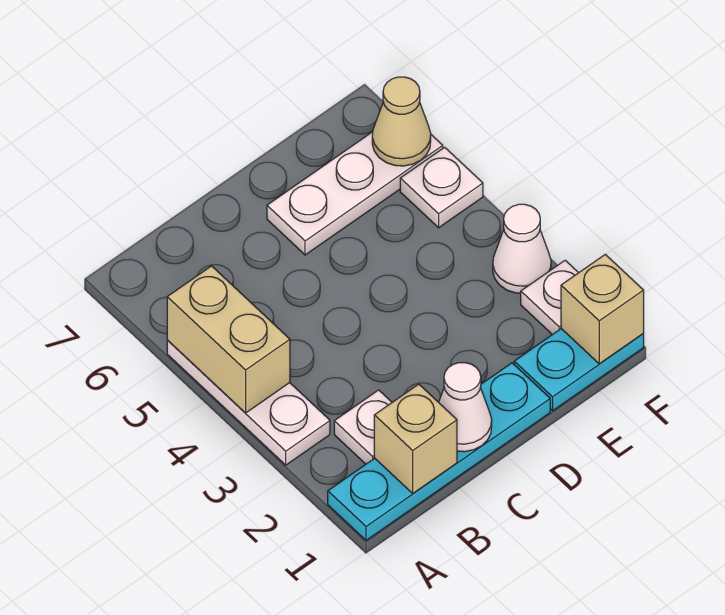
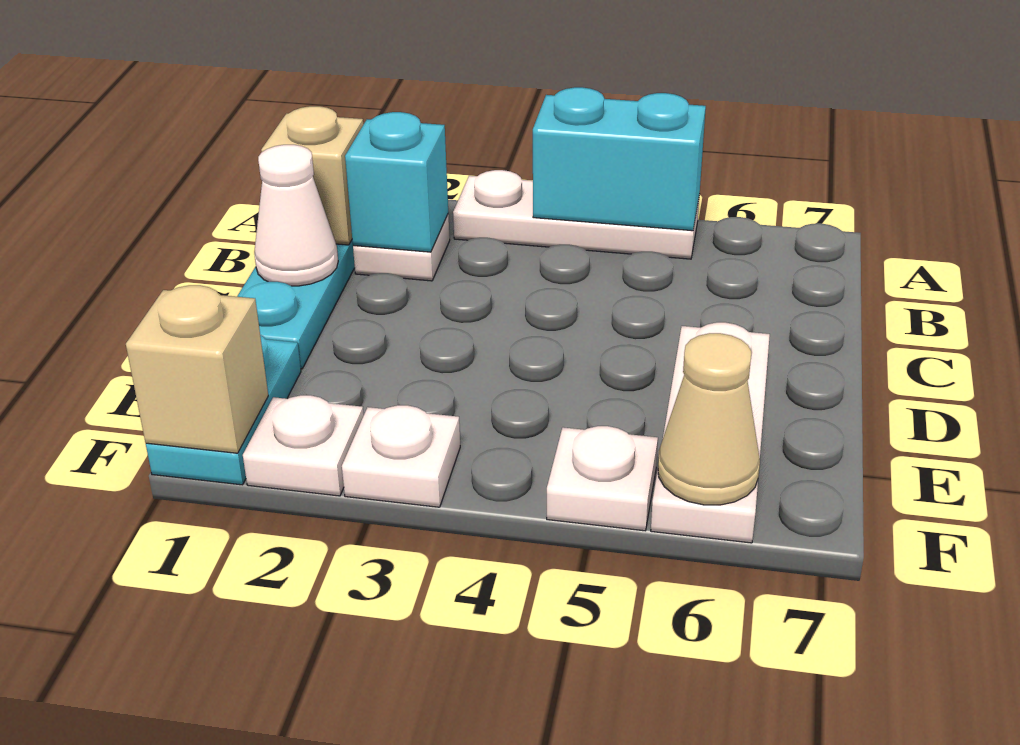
tan 1x2 brick [167,266,290,413] -> cyan 1x2 brick [533,87,706,231]
none -> cyan 1x1 brick [345,112,448,252]
white 1x1 cone [493,204,551,293] -> white 1x1 plate [342,405,460,507]

